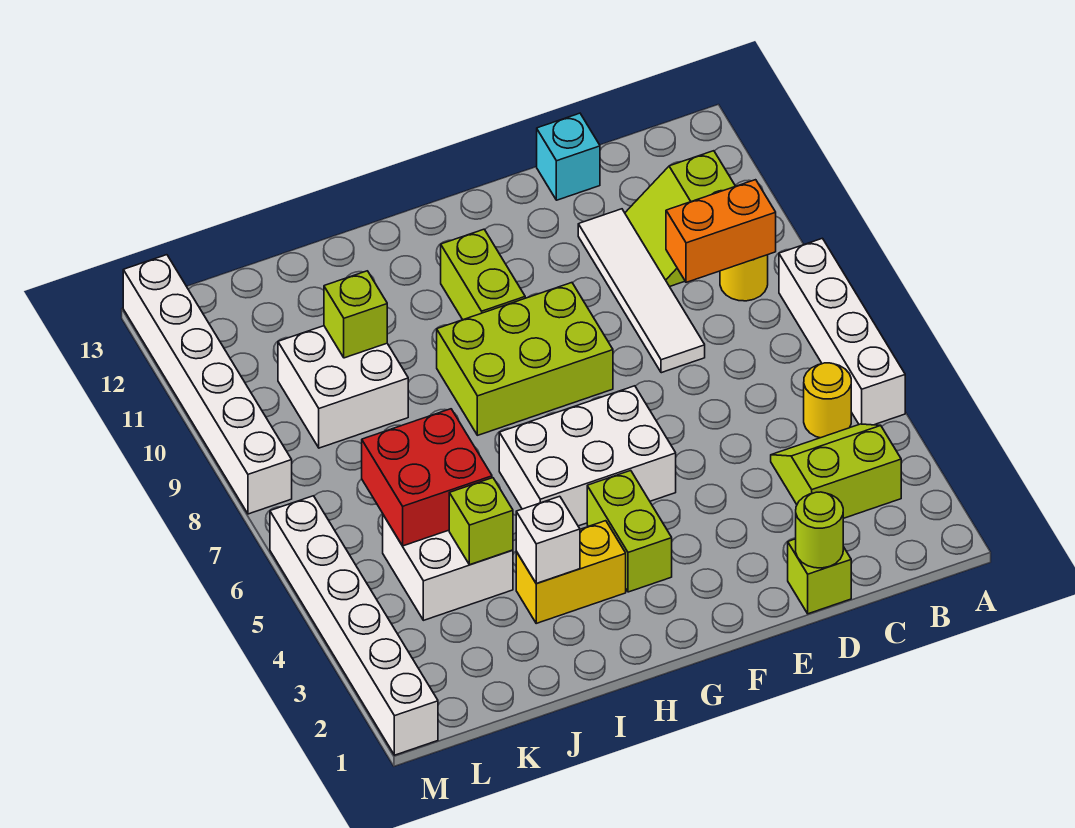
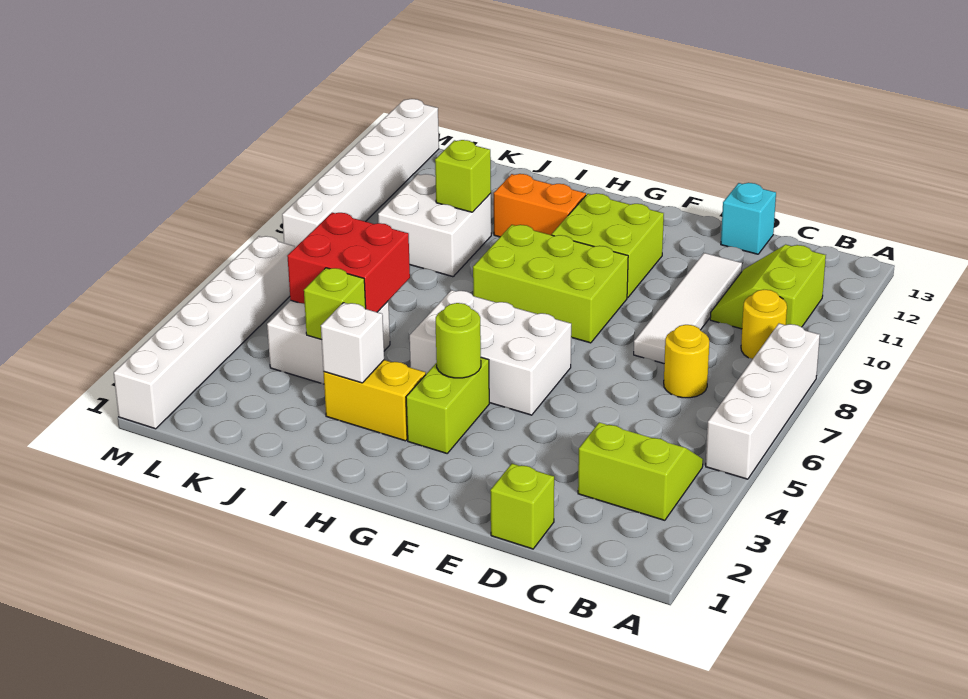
yellow 1x1 round brick [804,363,851,438] -> yellow 1x1 round brick moved to [664,325,709,398]
orange 1x2 brick [666,180,776,282] -> orange 1x2 brick moved to [494,174,586,237]
lime 1x1 round brick [796,492,843,568] -> lime 1x1 round brick moved to [436,303,481,378]
lime 1x2 brick [441,229,525,320] -> lime 2x2 brick [552,193,664,298]

